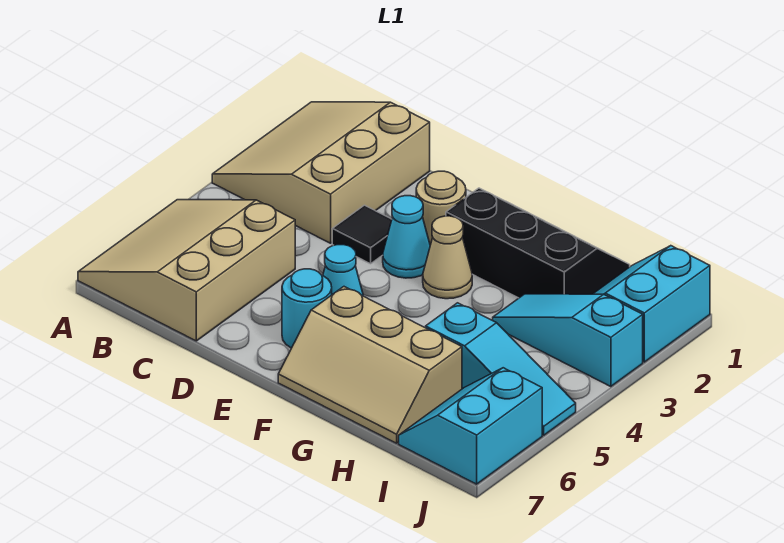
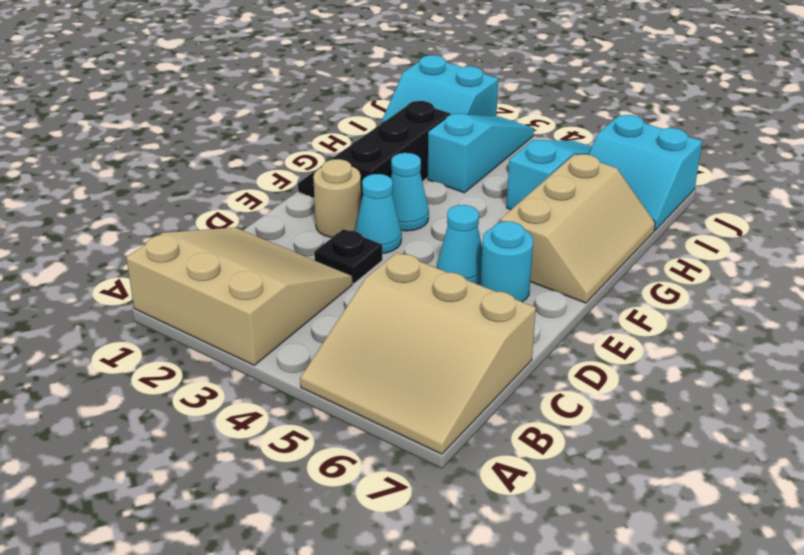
tan 3x3 slope [212,102,430,243] -> tan 3x3 slope turned to [126,227,352,365]
black 1x1 tile [332,205,392,264] -> black 1x1 plate [314,229,382,284]
tan 1x1 cone [423,216,472,299] -> cyan 1x1 cone [391,153,429,231]
cyan 1x3 slope [493,294,643,387] -> cyan 1x3 slope turned to [428,114,534,193]

